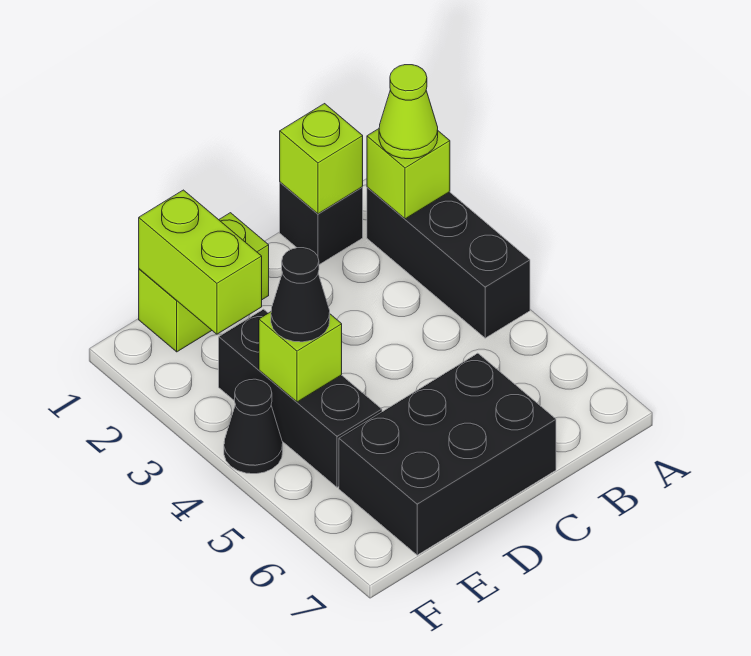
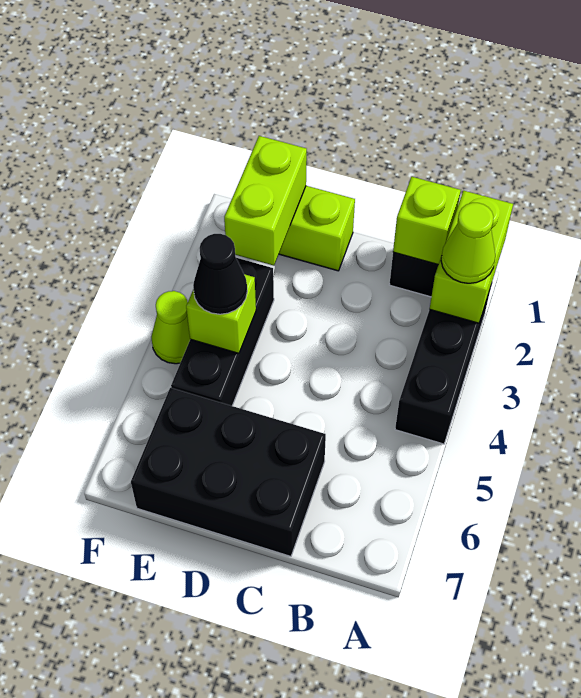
lime 1x1 brick [367,129,450,219] -> lime 1x2 brick [430,191,513,323]
black 1x1 cone [224,379,283,474] -> lime 1x1 cone [151,291,190,364]

